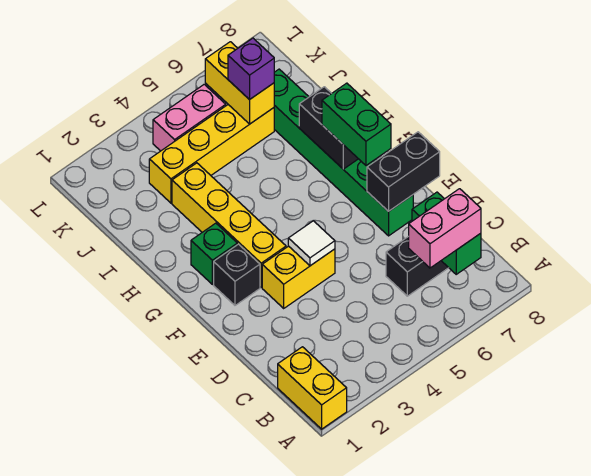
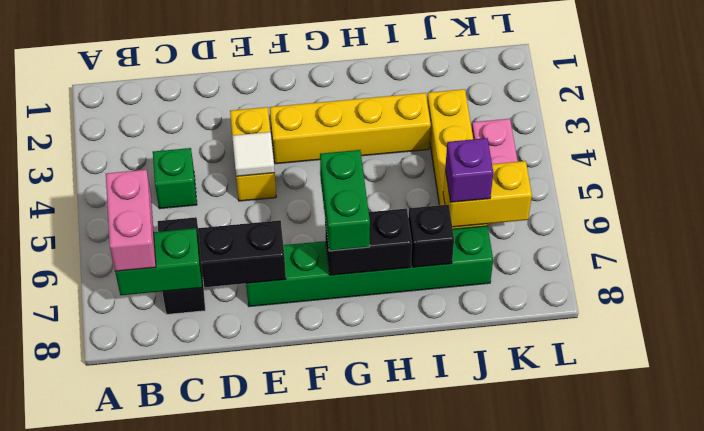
yellow 1x2 brick [278,347,347,429] -> none
black 1x2 brick [367,132,440,211] -> black 1x2 brick turned to [198,220,286,287]
black 1x1 brick [214,244,260,305] -> black 1x1 brick moved to [408,205,454,267]
green 1x2 brick [322,83,391,165] -> green 1x2 brick turned to [320,150,370,251]
green 1x1 brick [191,223,237,284] -> green 1x1 brick moved to [153,148,197,209]

